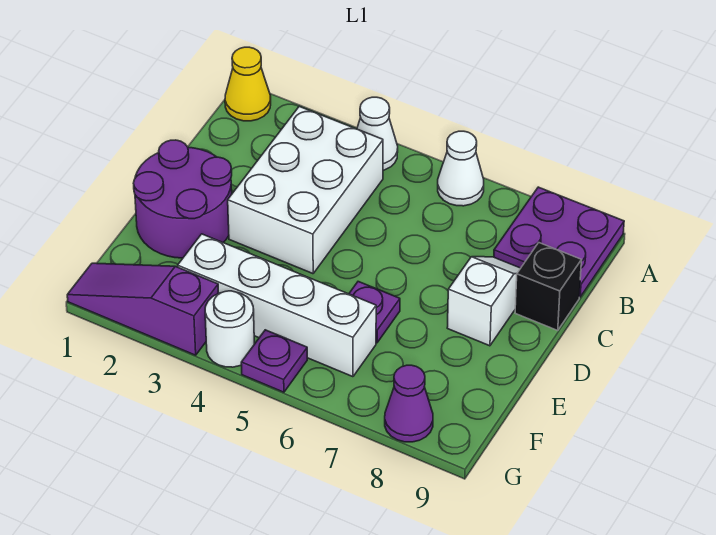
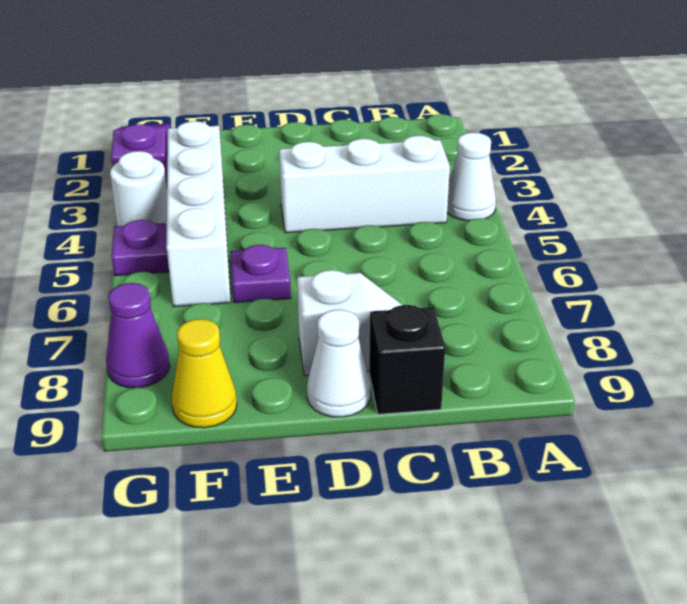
yellow 1x1 cone [225,47,271,121] -> yellow 1x1 cone moved to [172,319,237,428]
white 1x1 cone [438,131,484,206] -> white 1x1 cone moved to [307,309,370,417]
purple 2x2 plate [494,187,624,297] -> none
white 2x3 brick [228,106,383,274] -> white 1x3 brick [279,136,450,233]
purple 2x2 round brick [133,140,232,258] -> none

